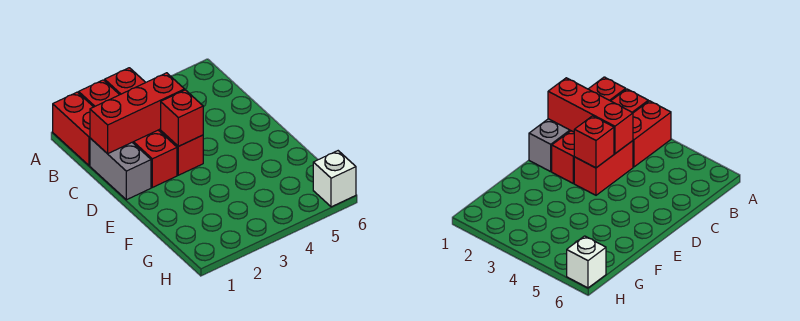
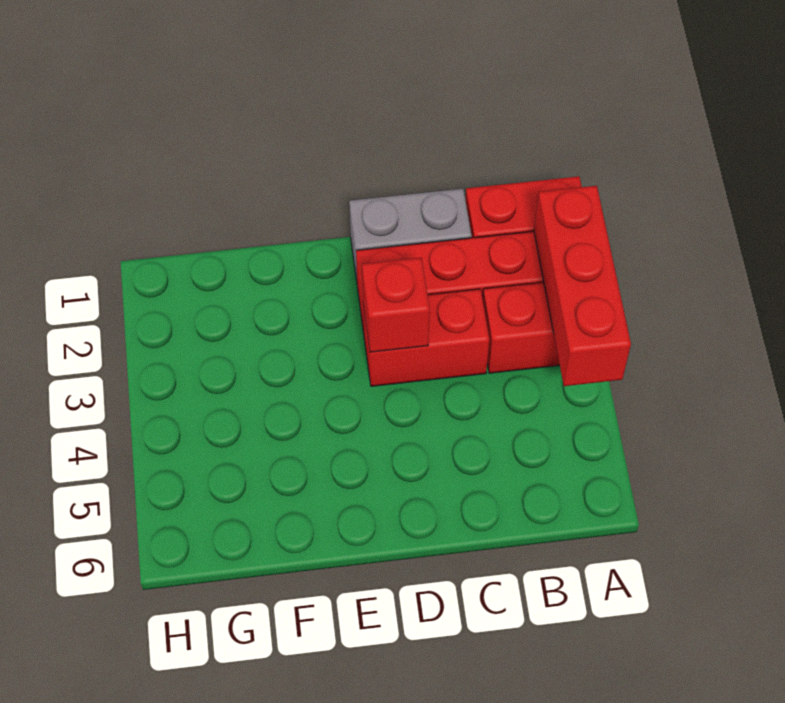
red 1x3 brick [90,73,185,154] -> red 1x3 brick moved to [534,186,631,386]
white 1x1 brick [313,151,356,207] -> none

